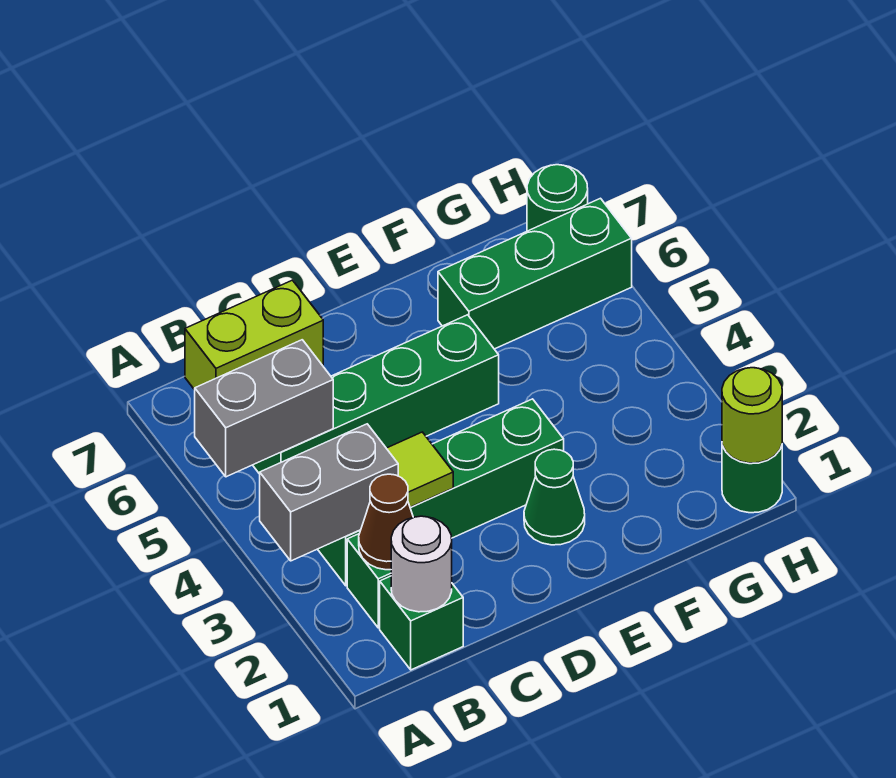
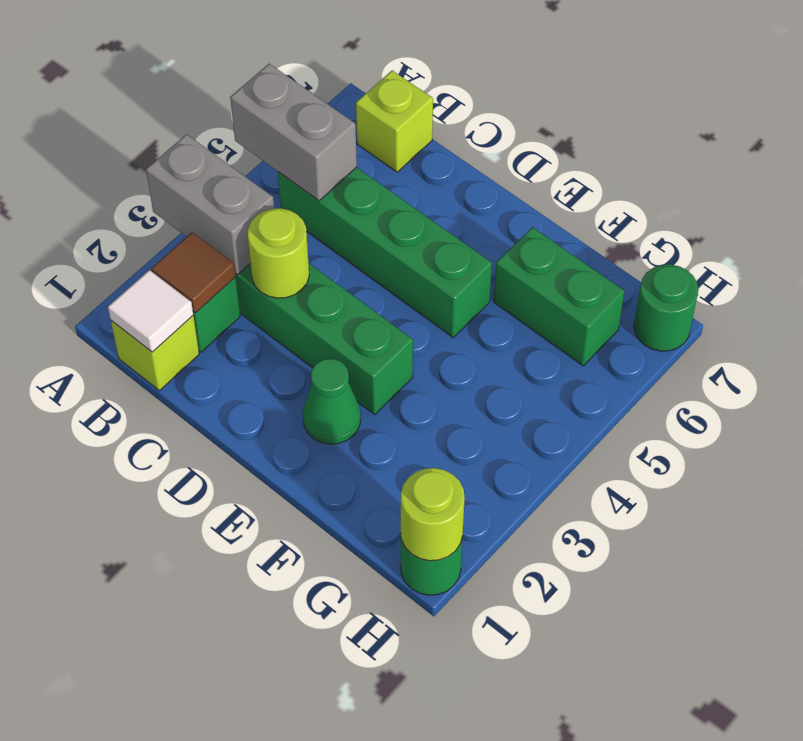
green 1x1 brick [380,576,463,670] -> lime 1x1 brick [111,316,199,391]
white 1x1 round brick [391,516,452,612] -> white 1x1 tile [108,270,193,352]
brown 1x1 cone [359,474,413,570] -> brown 1x1 tile [151,232,236,313]
lime 1x2 brick [185,280,323,390] -> lime 1x1 brick [356,71,433,172]
lime 1x1 tile [386,432,453,507] -> lime 1x1 round brick [247,208,309,298]
green 1x3 brick [438,198,632,349] -> green 1x2 brick [494,227,625,366]

